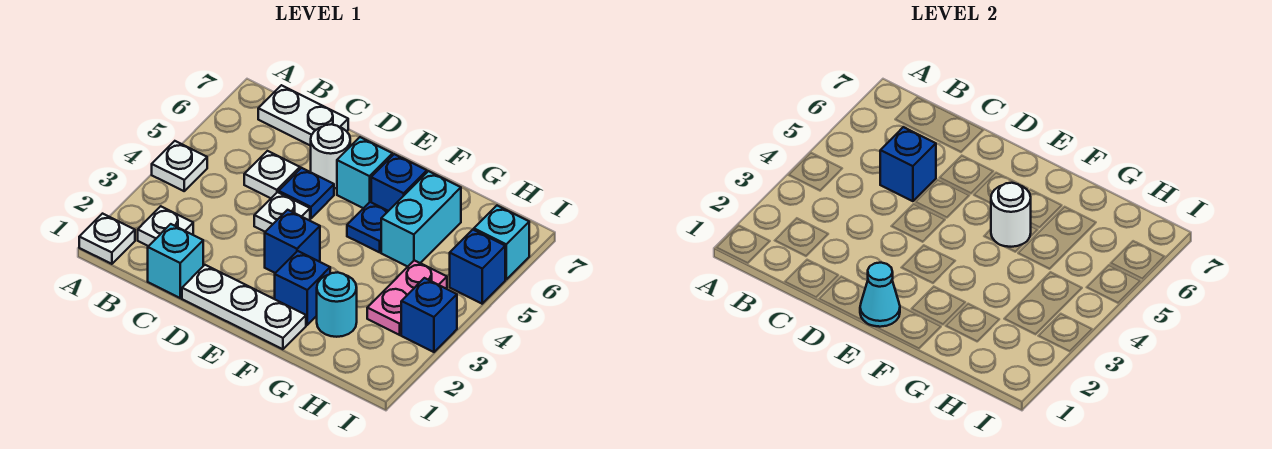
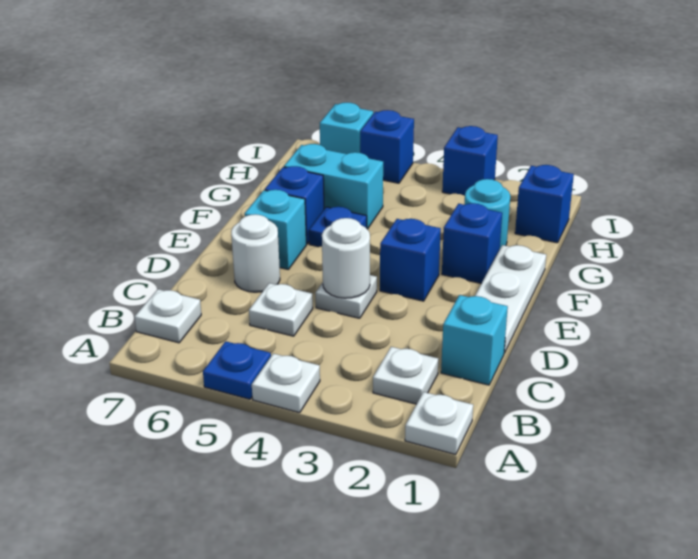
white 1x2 plate [258,85,348,146] -> white 1x1 plate [135,289,201,343]
blue 1x1 brick [880,127,936,201] -> blue 1x1 brick moved to [515,165,574,243]
blue 1x1 plate [279,168,334,218] -> blue 1x1 plate moved to [203,341,271,399]
cyan 1x1 cone [860,263,900,327] -> none
white 1x1 round brick [991,183,1031,247] -> white 1x1 round brick moved to [322,218,370,298]
pink 1x2 plate [367,260,447,335] -> none

